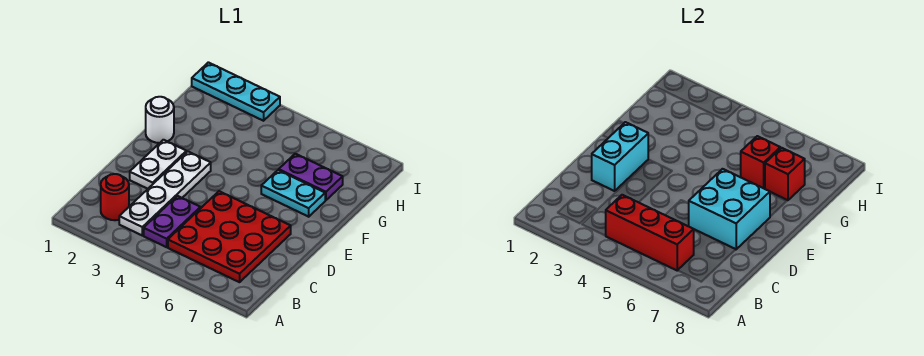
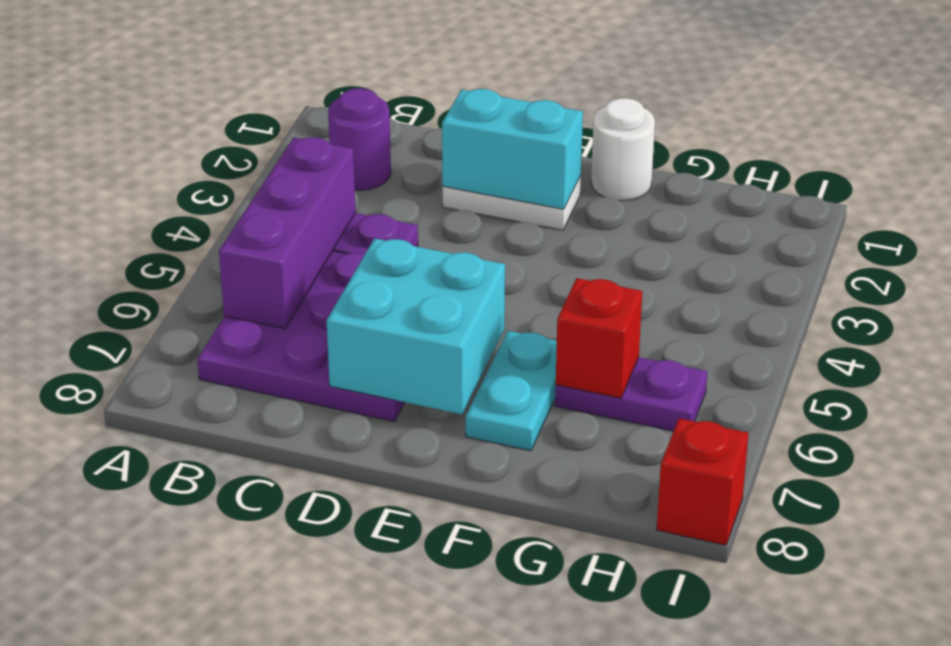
red 1x1 round brick [101,174,129,220] -> purple 1x1 round brick [328,88,391,190]
white 1x4 plate [119,151,211,235] -> none
red 1x3 brick [606,195,694,270] -> purple 1x3 brick [219,137,356,329]
red 3x3 plate [168,191,291,282] -> purple 3x3 plate [197,251,404,421]
purple 1x2 plate [279,154,343,200] -> purple 1x2 plate turned to [555,357,707,431]
red 1x1 brick [765,148,805,200] -> red 1x1 brick moved to [657,418,749,545]
cyan 1x3 plate [192,62,280,121] -> none

